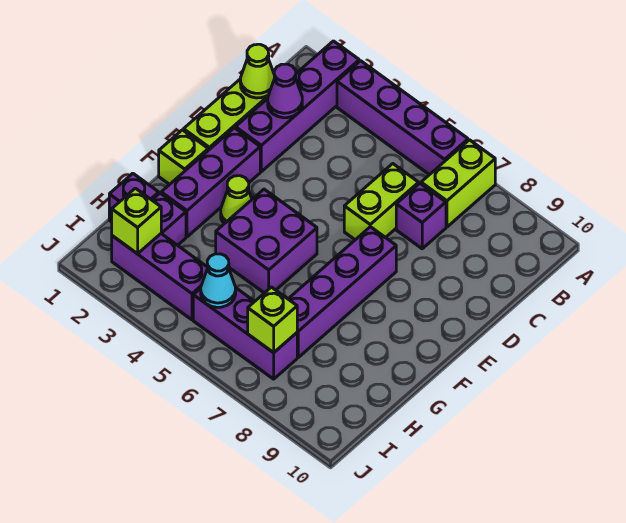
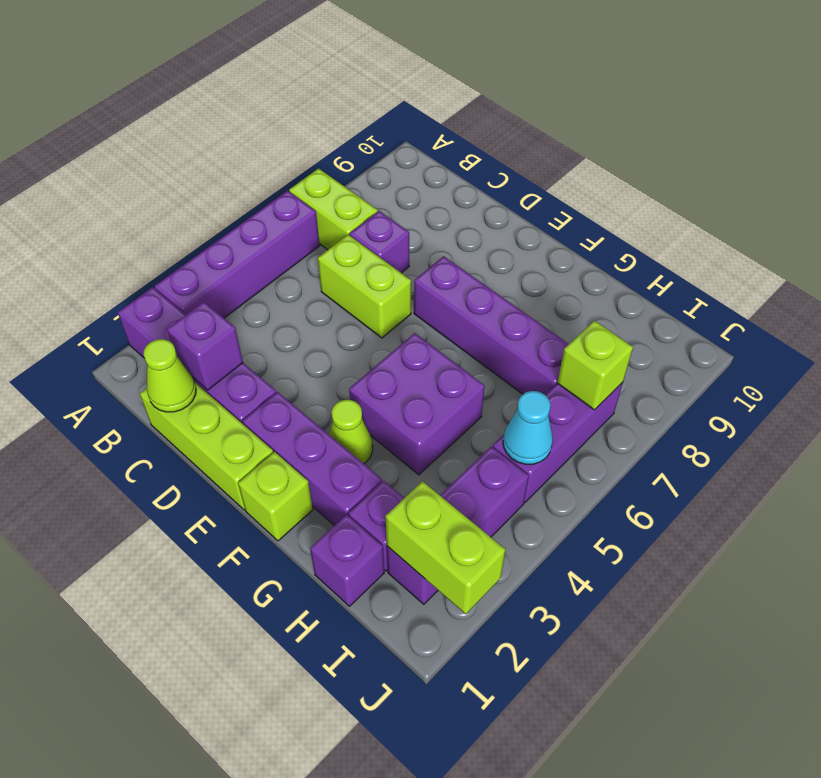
purple 1x1 cone [268,64,302,118] -> purple 1x1 brick [167,302,243,390]
lime 1x1 brick [112,188,161,254] -> lime 1x2 brick [385,481,505,614]

